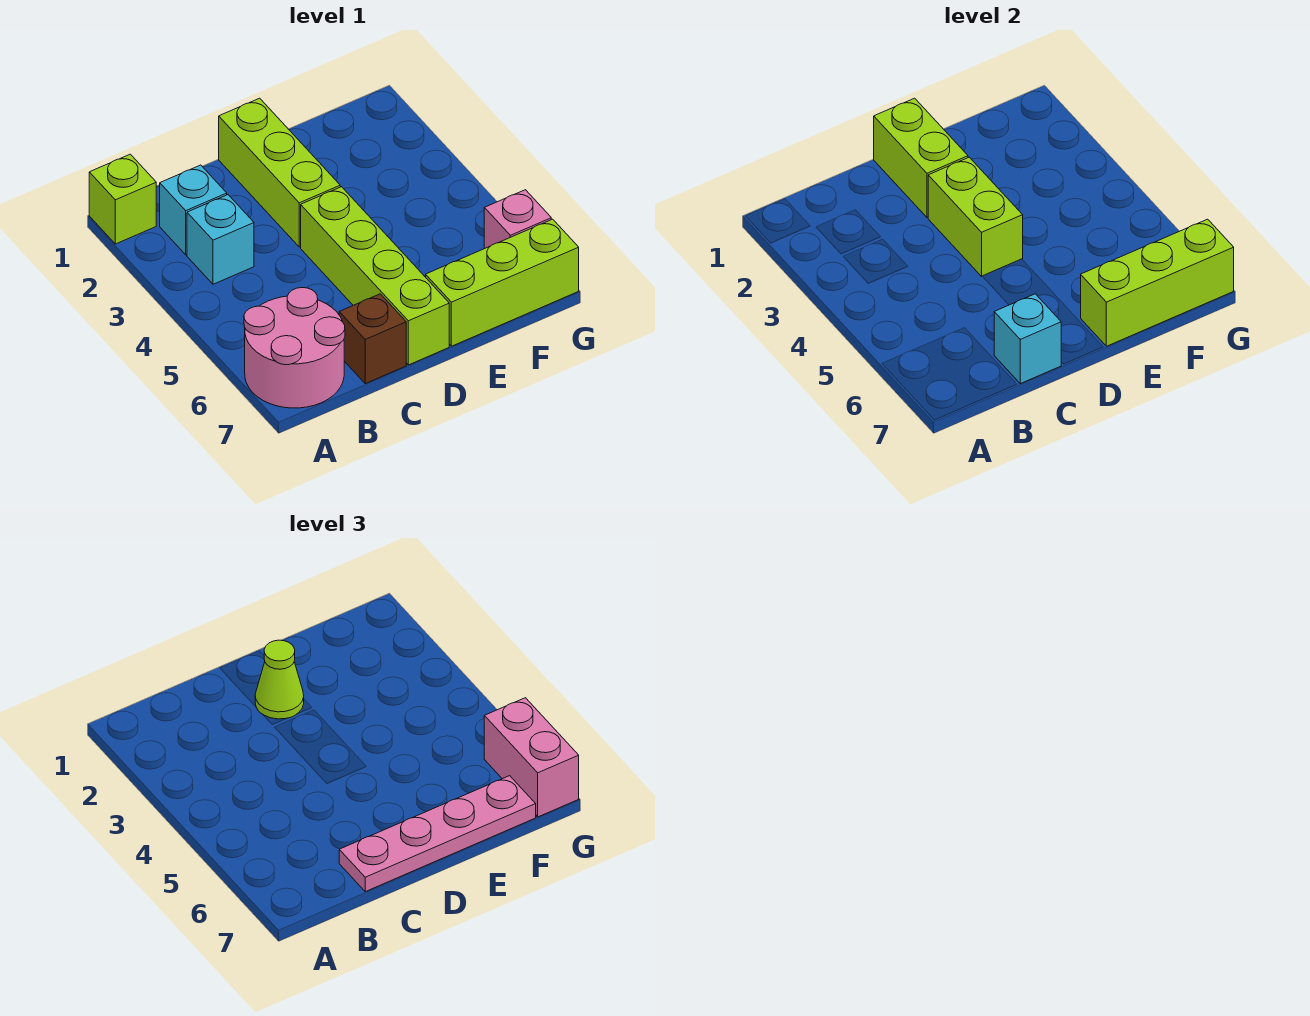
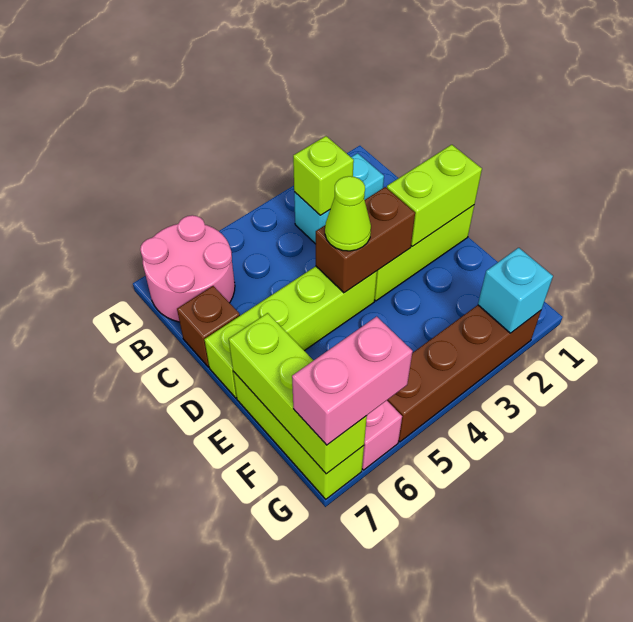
lime 1x1 brick [89,154,156,244] -> lime 1x1 brick moved to [293,136,354,215]
cyan 1x1 brick [994,294,1061,384] -> cyan 1x1 brick moved to [478,248,553,333]
pink 1x4 plate [339,776,536,892] -> none
lime 1x1 cone [255,640,304,719] -> lime 1x1 cone moved to [325,176,371,251]
lime 1x2 brick [928,157,1023,276] -> brown 1x2 brick [316,187,415,293]
none -> brown 1x4 brick [387,305,541,442]

